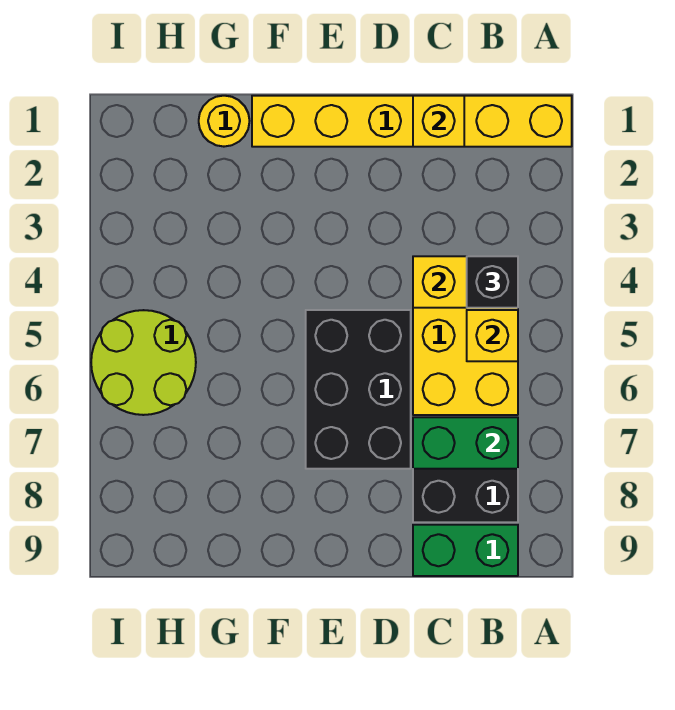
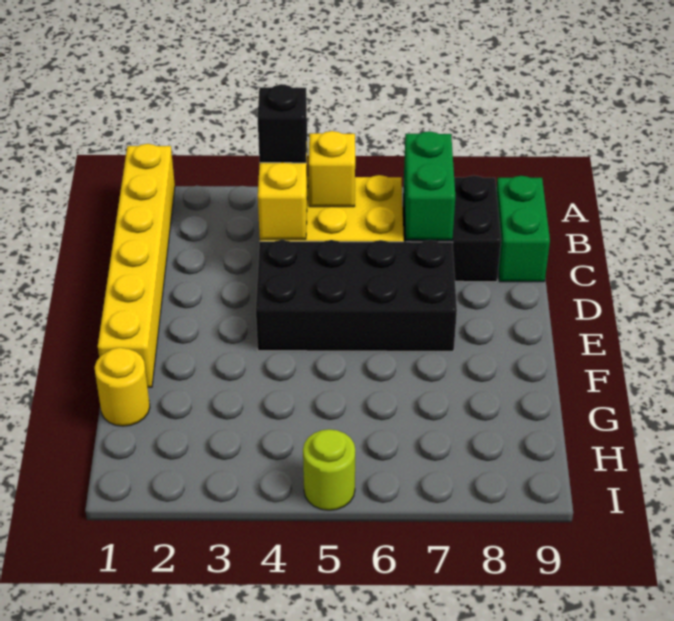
yellow 1x1 brick [413,96,464,147] -> none
black 2x3 brick [306,310,411,469] -> black 2x4 brick [256,240,457,351]
lime 2x2 round brick [91,310,196,415] -> lime 1x1 round brick [303,429,355,510]

